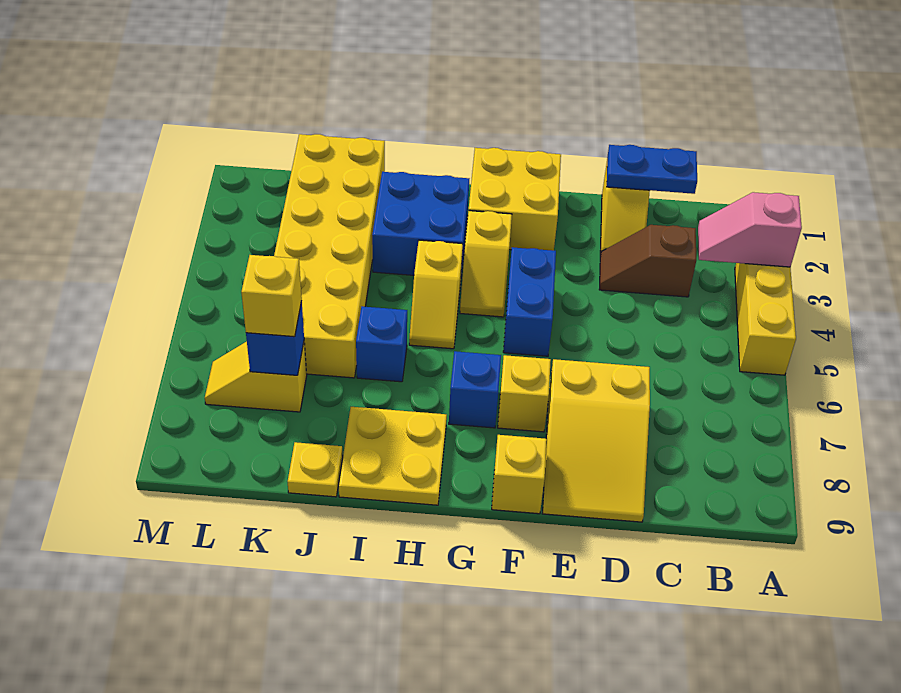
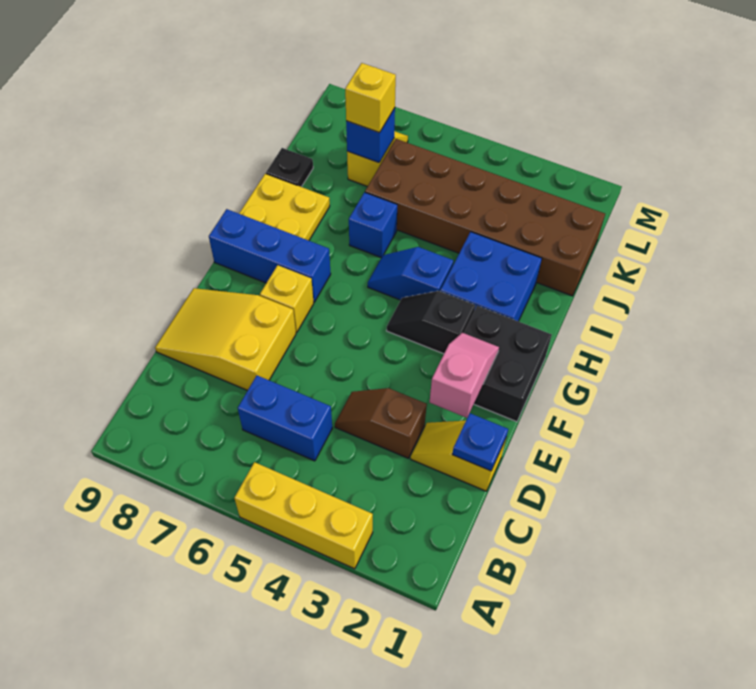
pink 1x2 slope [698,192,802,267] -> pink 1x2 slope moved to [430,333,499,418]
blue 1x2 plate [607,145,697,194] -> blue 1x1 plate [452,413,508,471]
brown 1x2 slope [599,225,696,297] -> brown 1x2 slope turned to [335,388,427,458]
yellow 2x2 brick [469,148,561,251] -> black 2x2 brick [464,306,552,422]
blue 1x2 brick [503,247,556,356] -> blue 1x2 brick moved to [238,376,332,461]
yellow 1x1 brick [492,435,547,514] -> none
yellow 1x2 slope [460,211,512,317] -> black 1x2 slope [387,291,475,354]
blue 1x1 brick [449,351,501,428] -> blue 1x3 brick [209,209,331,302]
yellow 1x2 slope [409,240,463,349] -> blue 1x2 slope [368,247,453,300]
yellow 2x6 brick [274,134,385,378] -> brown 2x6 brick [365,139,605,296]
yellow 1x1 plate [288,442,343,497] -> black 1x1 plate [266,148,313,187]

